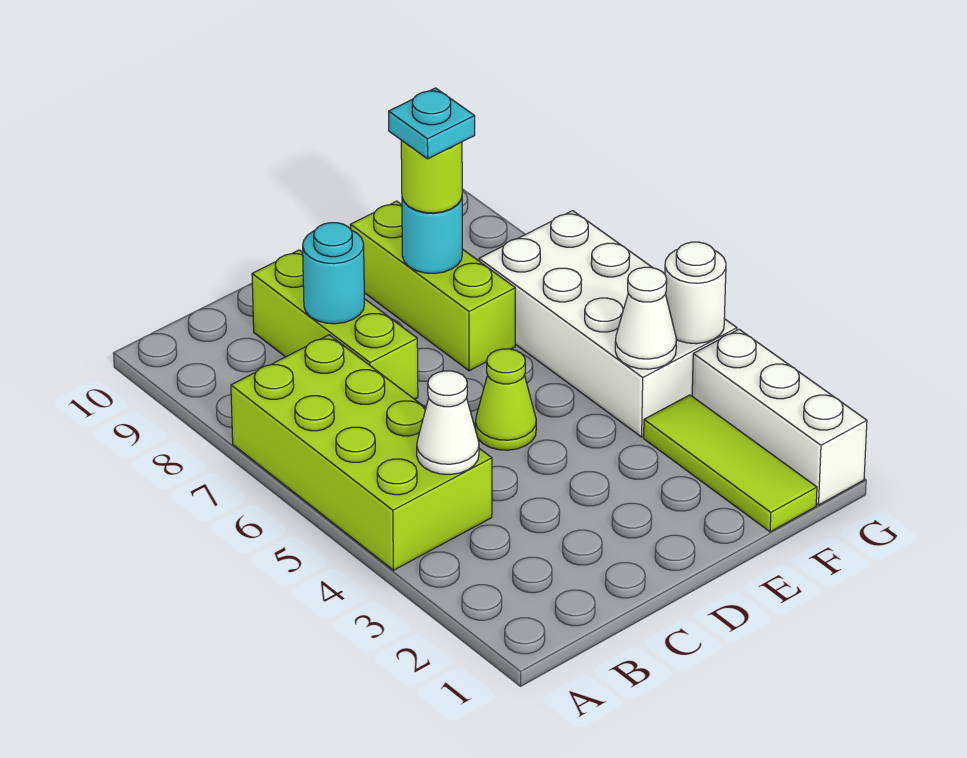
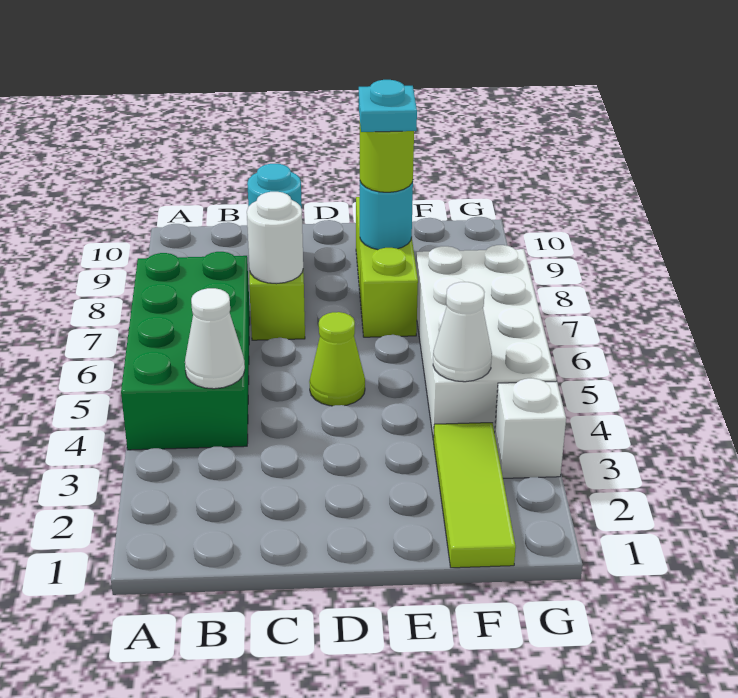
lime 2x4 brick [231,335,492,570] -> green 2x4 brick [121,252,250,450]
white 1x3 brick [692,329,867,505] -> white 1x1 brick [495,378,566,478]
white 1x1 round brick [665,242,726,344] -> white 1x1 round brick moved to [247,192,303,284]

